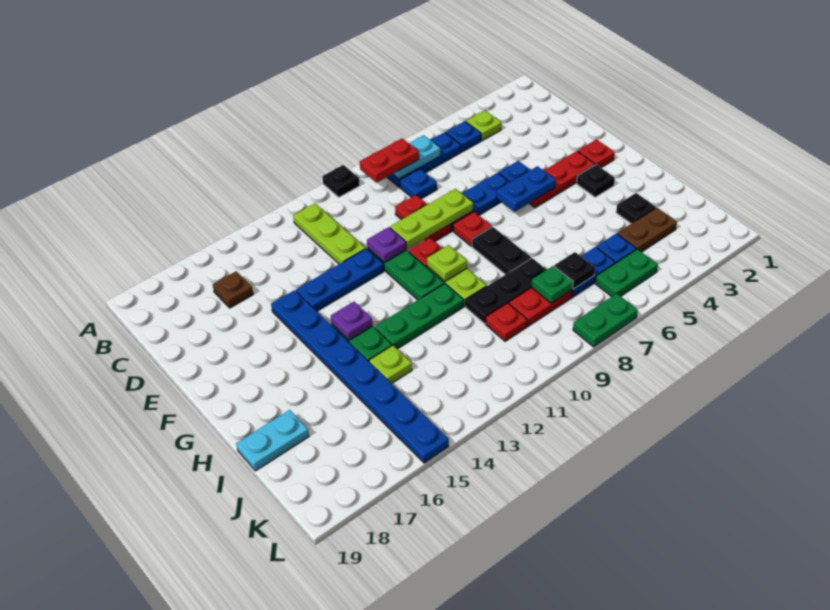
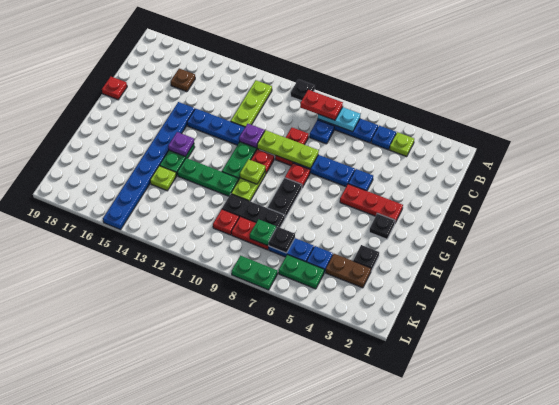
red 1x1 plate [578,140,615,168] -> red 1x1 plate moved to [102,77,127,100]
blue 1x2 plate [496,166,556,212] -> none
cyan 1x2 plate [236,410,309,471] -> none

